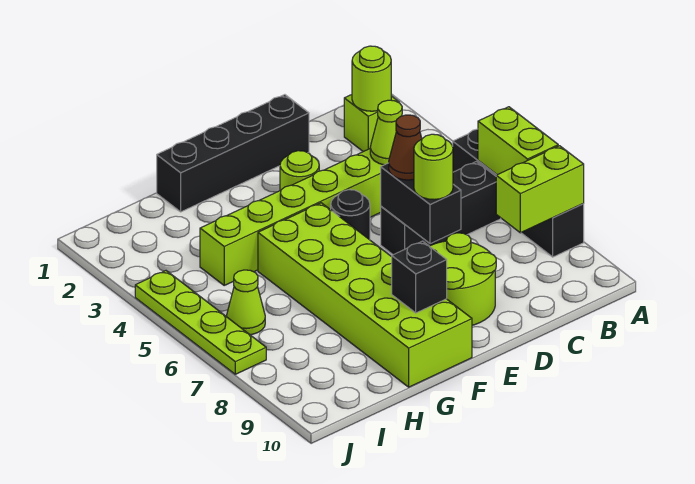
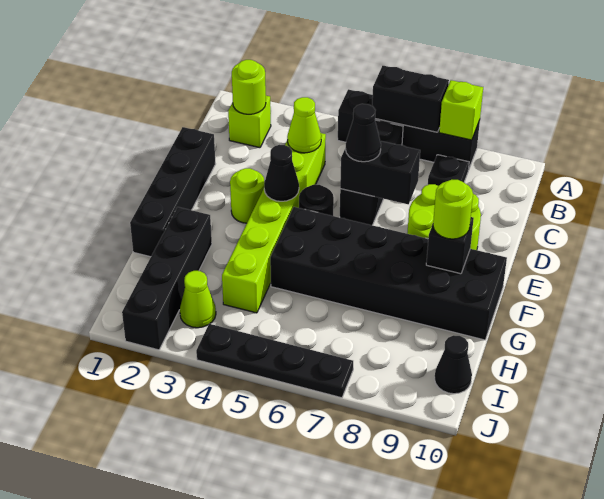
lime 1x2 brick [478,107,558,175] -> black 1x2 brick [372,66,449,132]
lime 1x2 brick [496,146,584,233] -> lime 1x1 brick [439,80,483,140]
none -> black 1x1 plate [428,155,469,186]
brown 1x1 cone [389,115,422,180] -> black 1x1 cone [346,104,381,162]
lime 1x1 round brick [414,134,453,200] -> lime 1x1 round brick moved to [433,180,473,239]
none -> black 1x1 cone [264,145,299,201]
lime 2x6 brick [258,203,472,387] -> black 2x6 brick [270,207,507,340]
none -> black 1x4 brick [122,207,212,350]
lime 1x1 cone [226,270,265,335] -> lime 1x1 cone moved to [180,271,216,328]
none -> black 1x1 cone [434,335,472,394]
lime 1x4 plate [135,271,266,374] -> black 1x4 plate [196,324,353,398]

